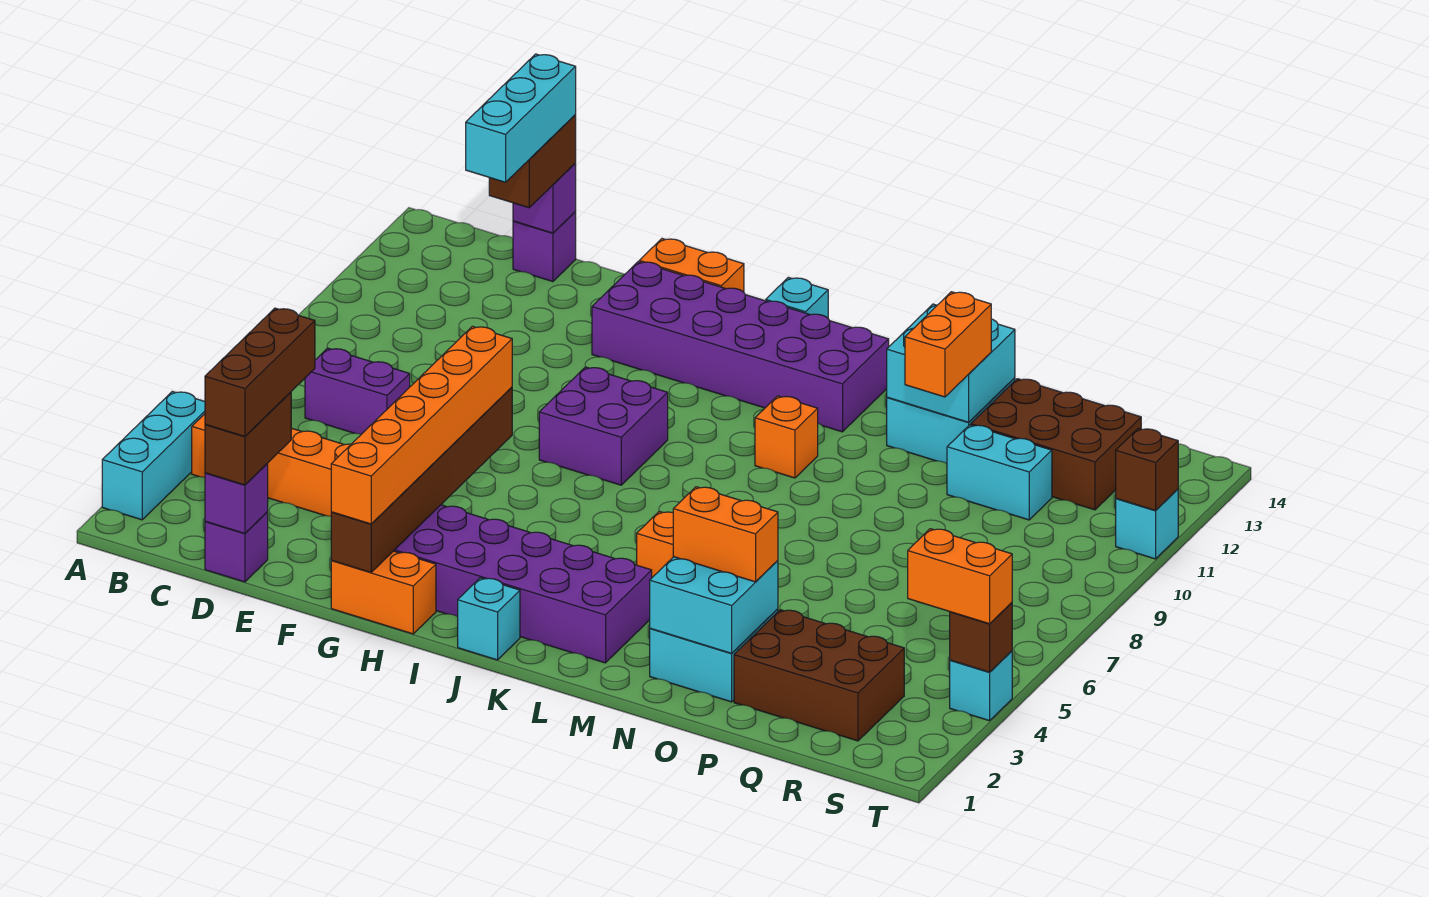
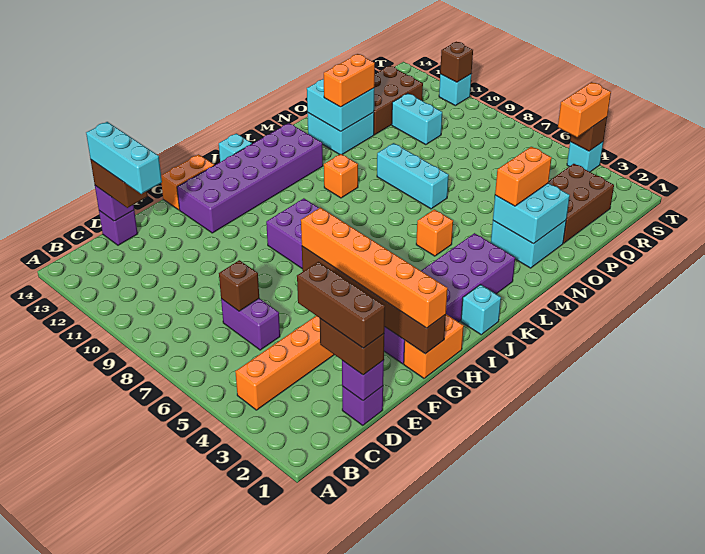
cyan 1x3 brick [102,391,205,520] -> cyan 1x3 brick moved to [377,143,449,209]
purple 1x2 brick [305,348,410,434] -> purple 1x2 brick turned to [221,298,280,350]
none -> brown 1x1 brick [219,260,259,311]
orange 1x2 brick [905,292,991,397] -> orange 1x2 brick turned to [324,54,375,107]
cyan 1x2 brick [947,425,1052,520] -> cyan 1x2 brick turned to [392,93,442,145]

